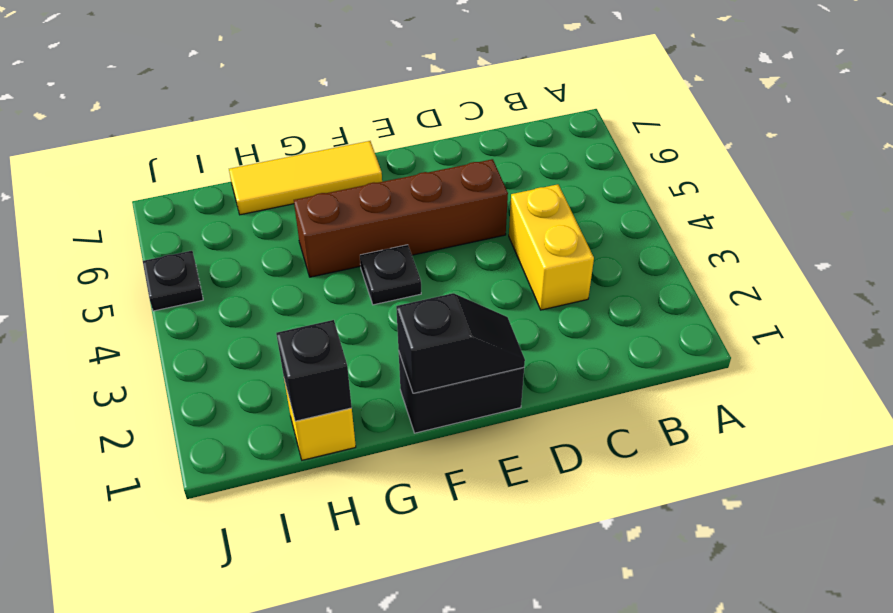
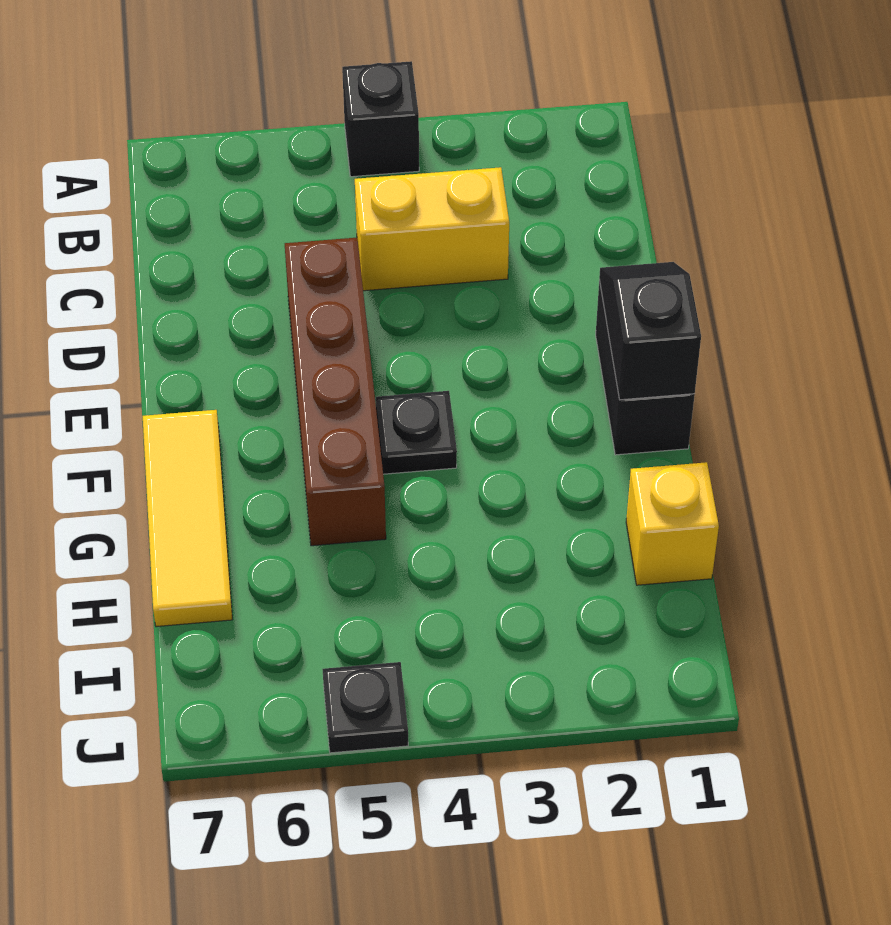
black 1x1 brick [276,320,352,421] -> black 1x1 brick moved to [342,61,419,177]

